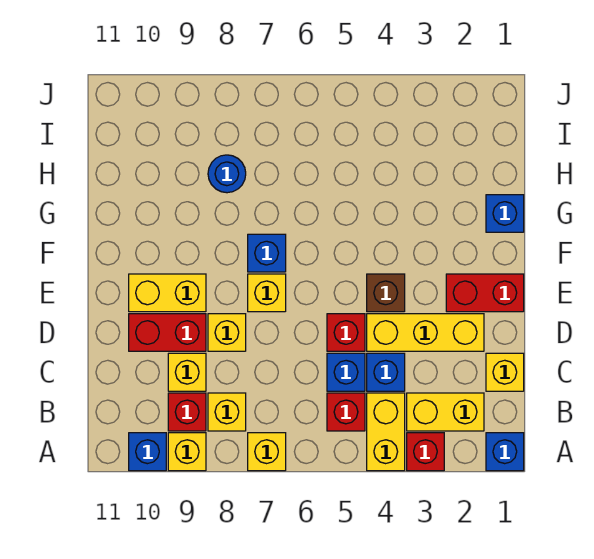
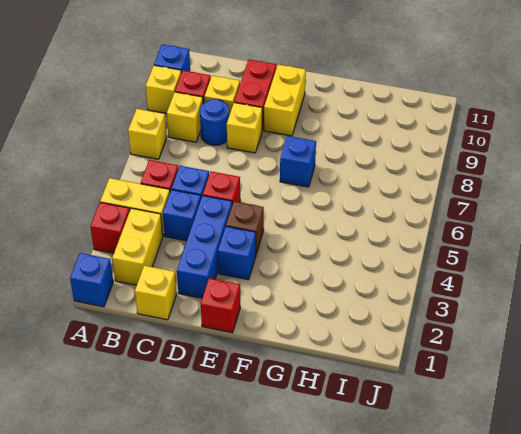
yellow 1x3 brick [367,314,484,351] -> blue 1x3 brick [177,196,232,298]
red 1x2 brick [446,274,524,312] -> red 1x1 brick [201,278,240,333]
yellow 1x1 brick [248,274,286,312] -> none
blue 1x1 brick [486,195,524,232] -> blue 1x1 brick moved to [218,226,256,280]
blue 1x1 round brick [208,155,246,193] -> blue 1x1 round brick moved to [200,99,229,145]

